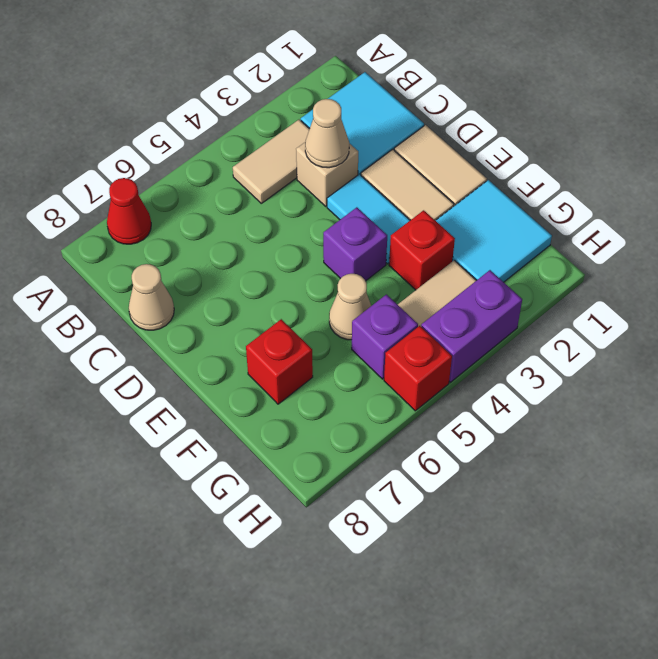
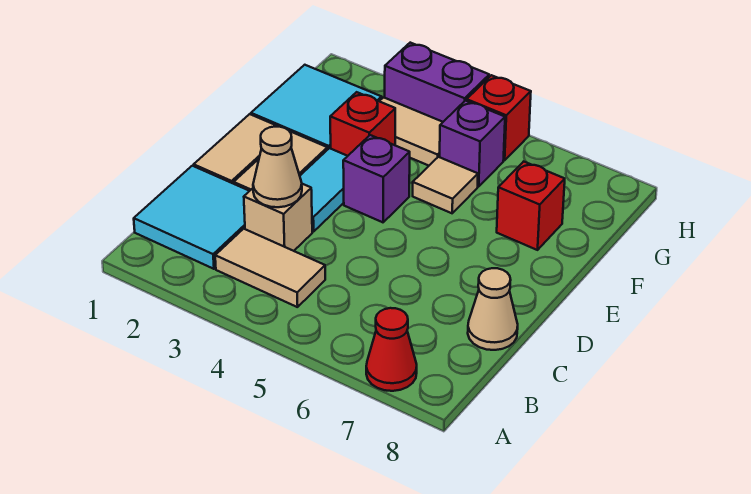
tan 1x1 cone [329,274,371,340] -> tan 1x1 tile [413,157,478,213]

